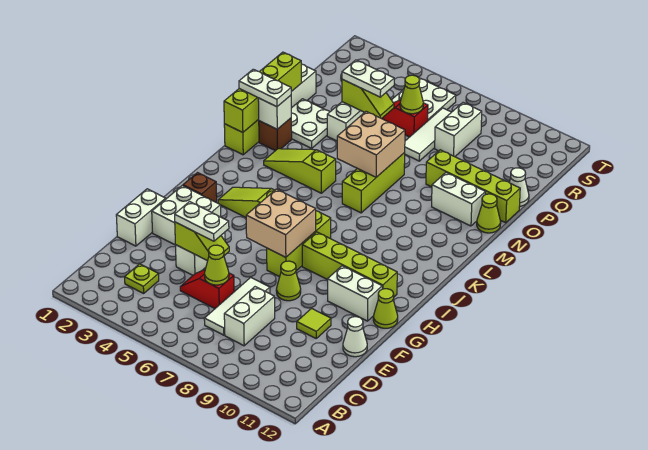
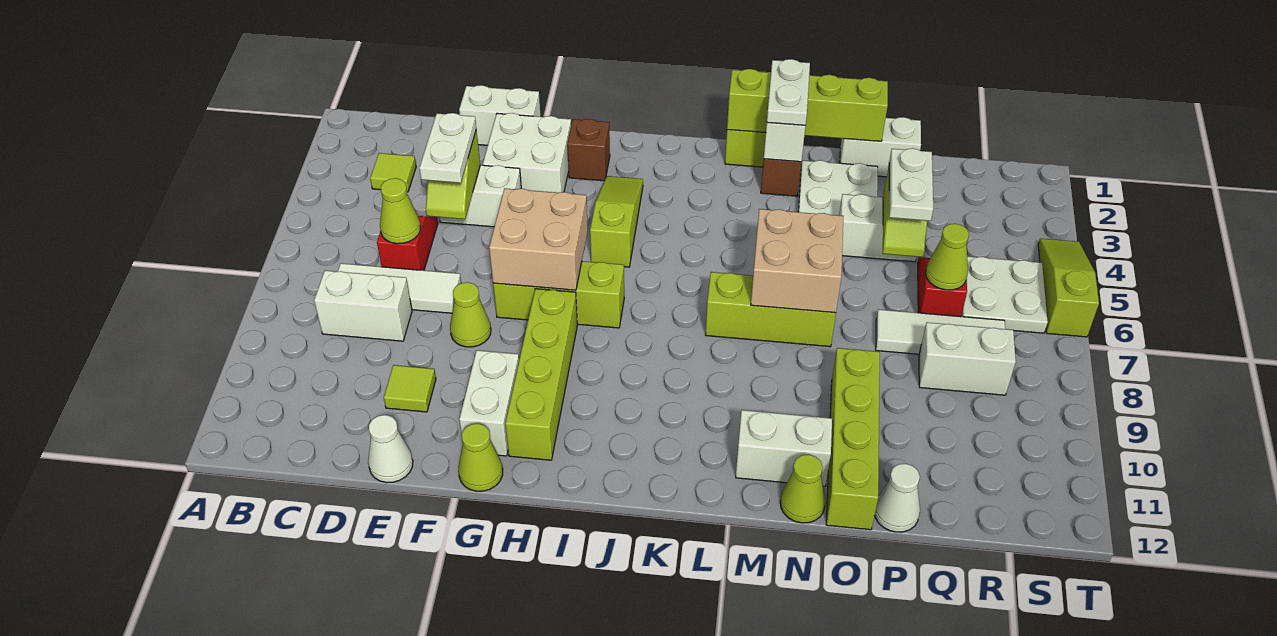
lime 1x1 plate [125,264,159,293] -> lime 1x1 tile [370,153,416,192]
lime 1x3 slope [264,149,336,193] -> lime 1x3 slope moved to [1038,239,1099,337]
white 1x2 brick [432,173,485,226] -> white 1x2 brick turned to [736,410,832,486]

